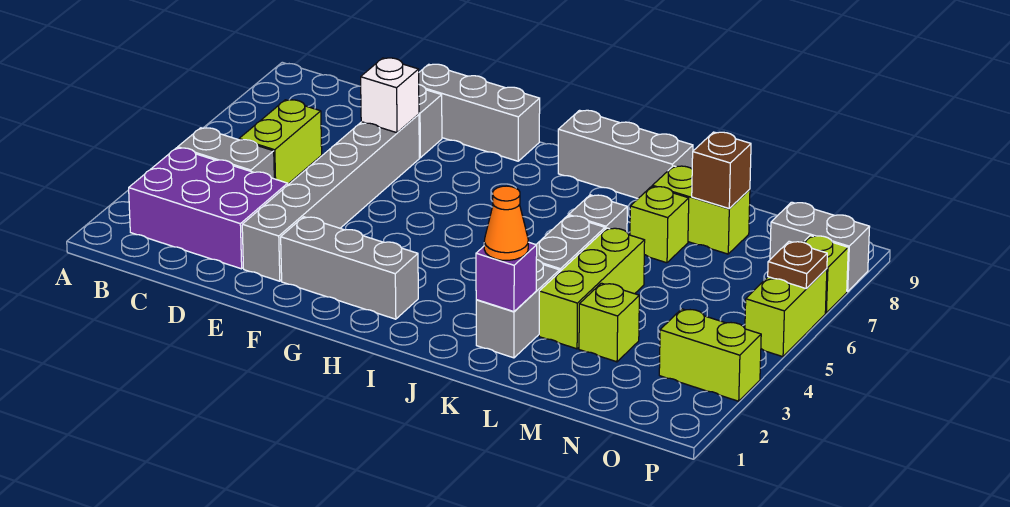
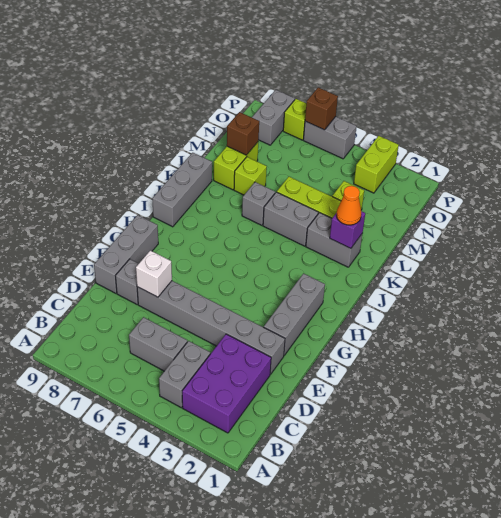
lime 1x2 brick [239,100,322,184] -> grey 1x2 brick [129,317,187,371]
lime 1x2 brick [745,269,827,357] -> grey 1x2 brick [303,117,356,159]
brown 1x1 plate [768,241,827,289] -> brown 1x1 brick [305,88,338,130]

